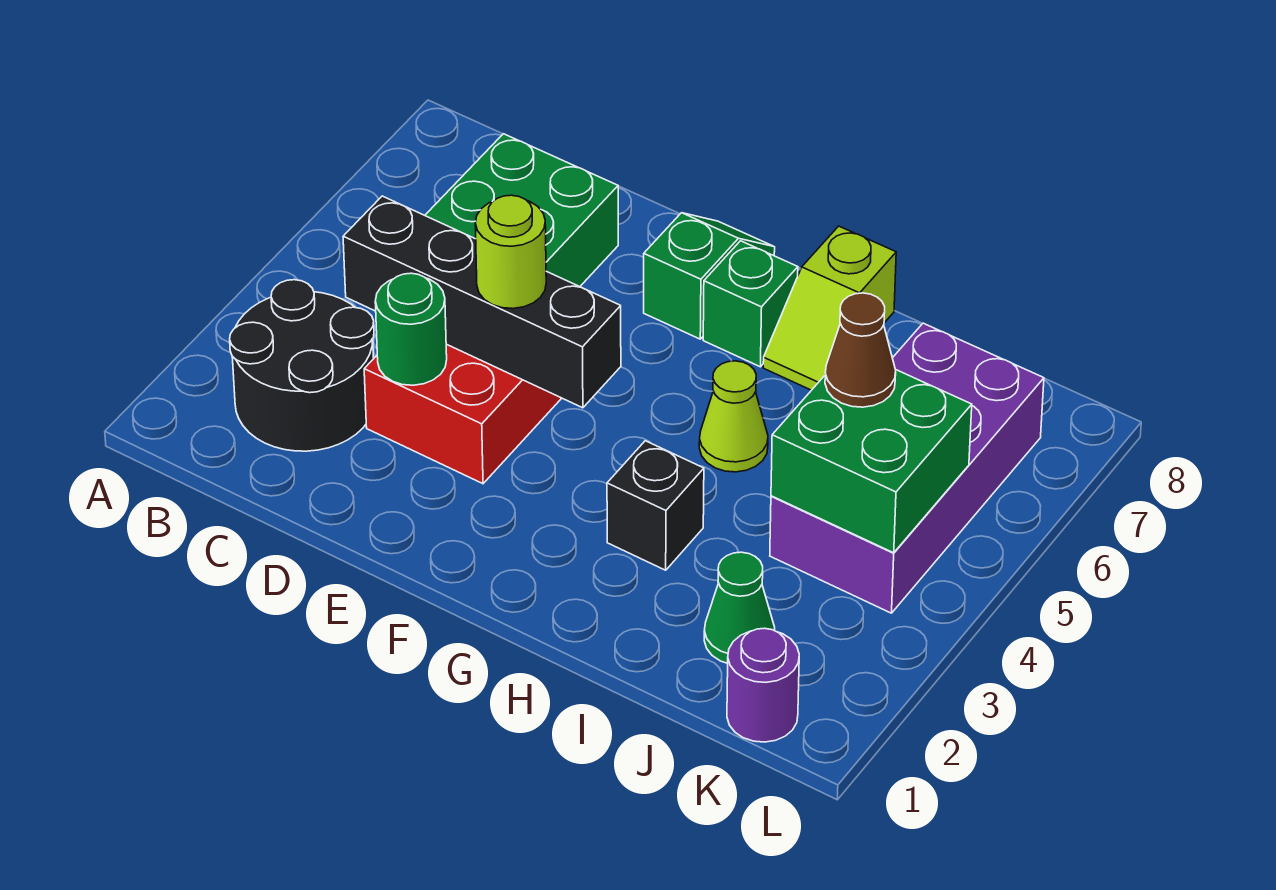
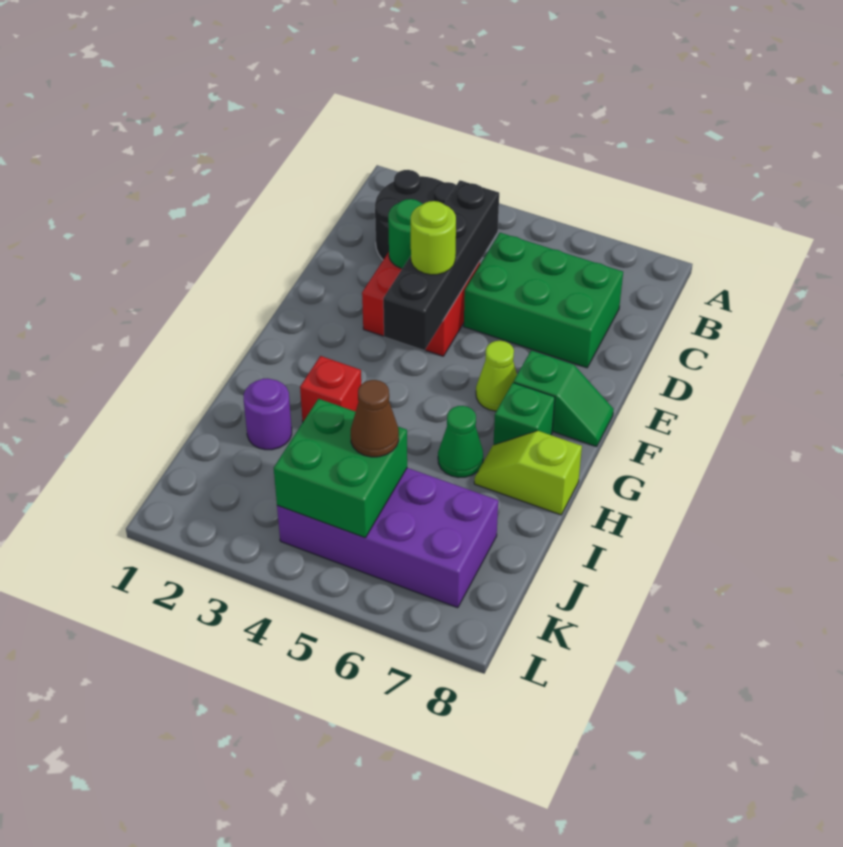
black 1x1 brick [607,441,704,570] -> red 1x1 brick [300,356,361,421]
lime 1x1 cone [699,361,768,472] -> lime 1x1 cone moved to [476,341,517,411]
green 1x1 cone [704,552,775,663] -> green 1x1 cone moved to [438,406,483,478]
purple 1x1 round brick [727,628,799,742] -> purple 1x1 round brick moved to [244,378,292,450]

